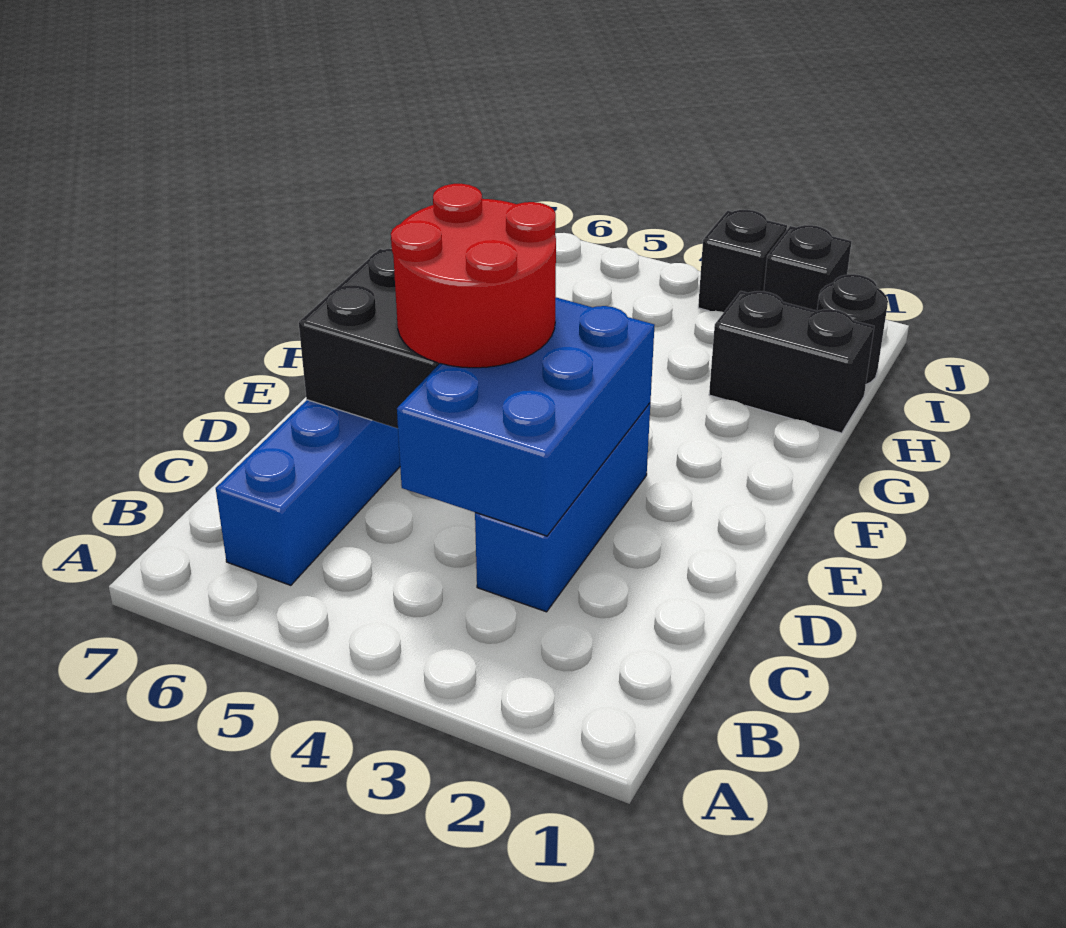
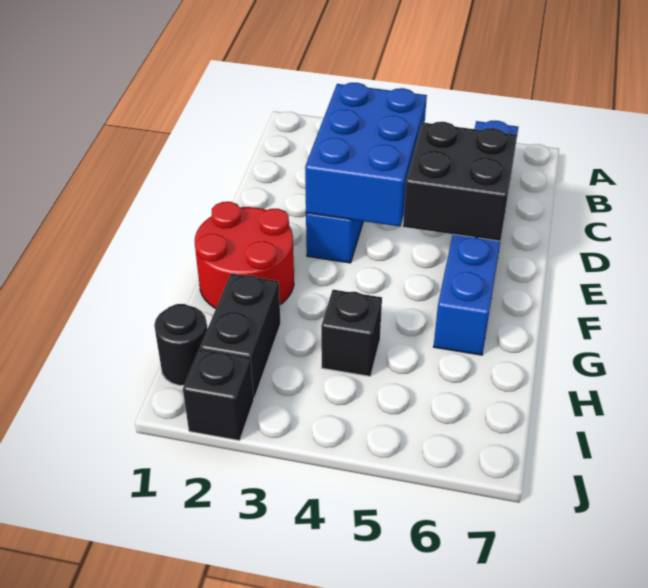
red 2x2 round brick [391,184,556,368] -> red 2x2 round brick moved to [195,202,294,308]
black 1x2 brick [709,291,874,433] -> black 1x2 brick turned to [200,274,281,398]
black 1x1 brick [698,210,787,312] -> black 1x1 brick moved to [321,290,382,376]

